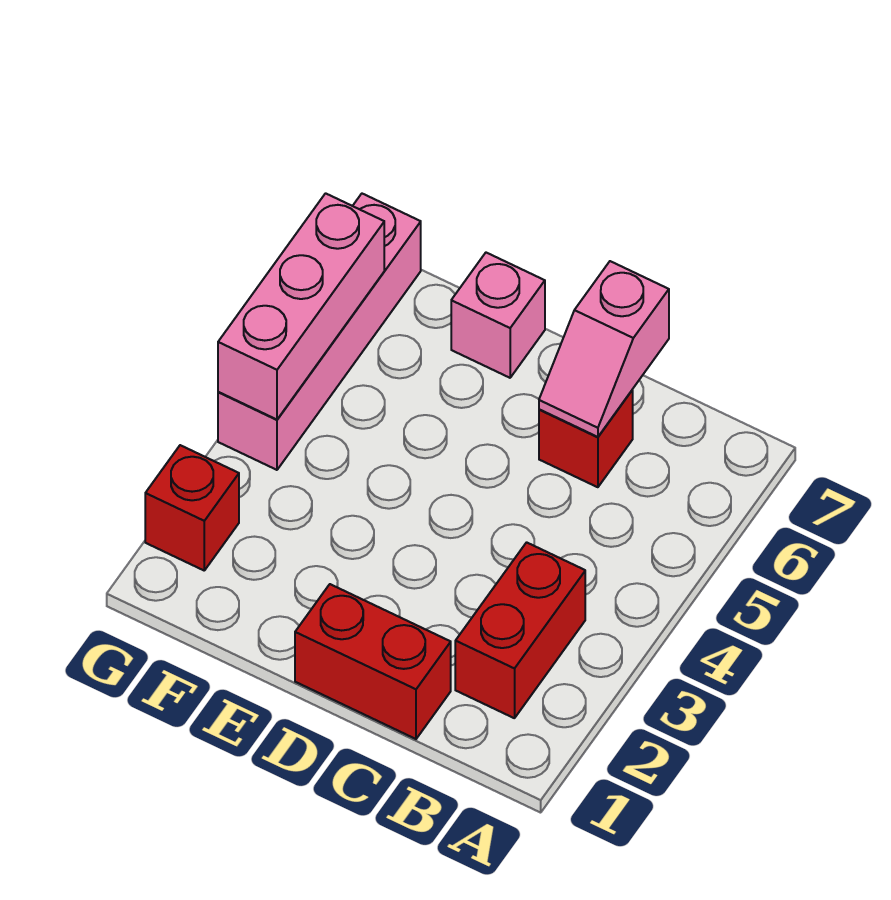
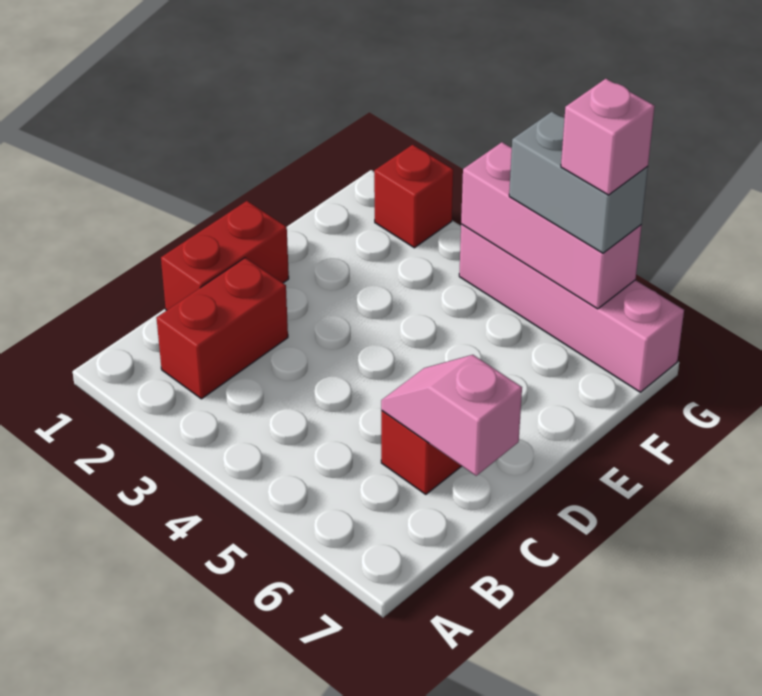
red 1x2 brick [455,542,585,718] -> red 1x2 brick turned to [157,258,288,399]
pink 1x1 brick [451,253,545,378] -> pink 1x1 brick moved to [561,79,655,195]
none -> grey 1x2 brick [509,112,648,253]

